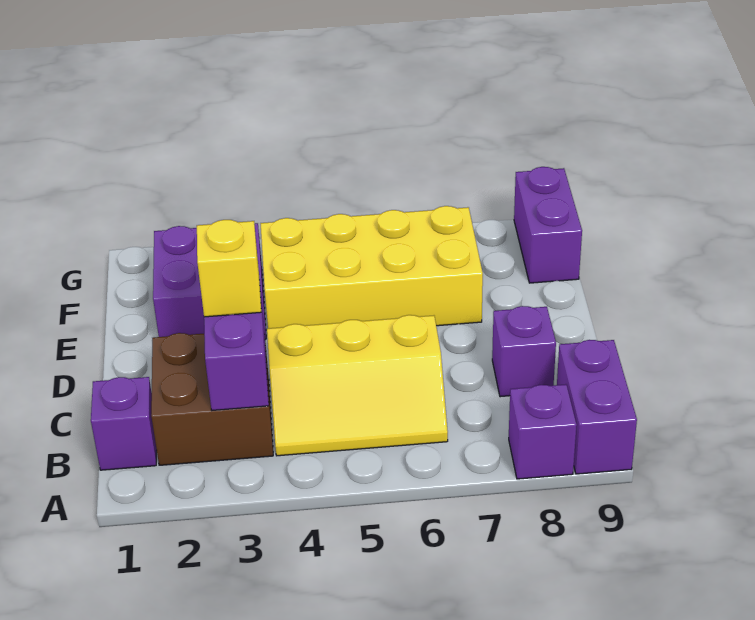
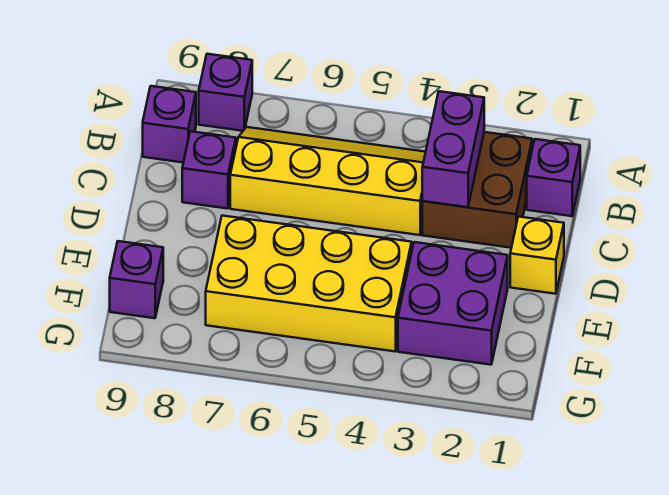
purple 1x2 brick [557,340,637,474] -> purple 1x1 brick [143,86,196,163]
yellow 2x3 slope [267,315,448,456] -> yellow 2x4 slope [230,127,426,235]
yellow 1x1 brick [197,220,261,317] -> yellow 1x1 brick moved to [510,217,564,294]
purple 1x2 brick [514,167,582,283] -> purple 1x1 brick [110,241,163,318]

